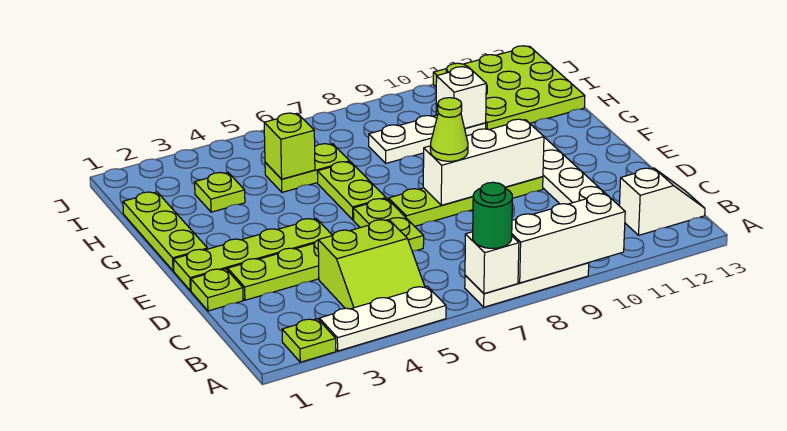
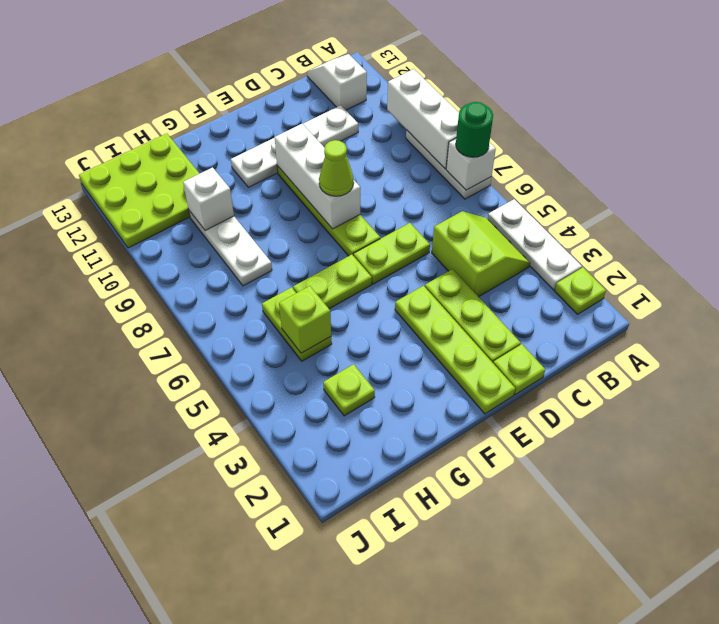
lime 1x3 plate [123,192,207,271] -> none

